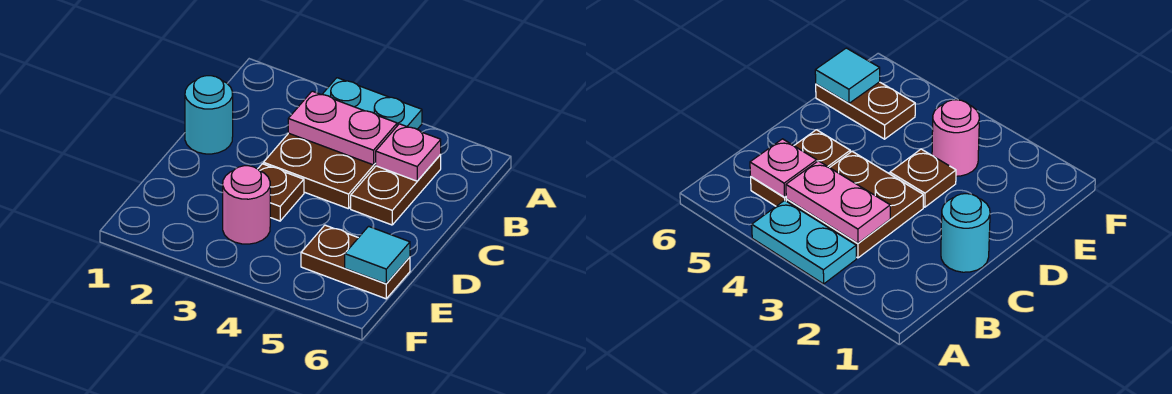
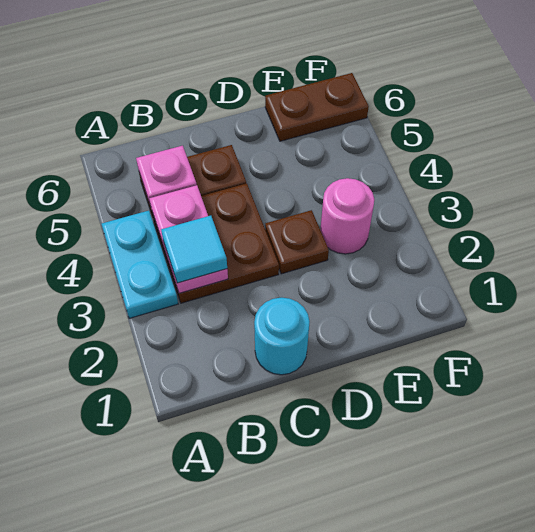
brown 1x2 plate [301,225,410,299] -> brown 1x2 plate turned to [265,73,369,141]
cyan 1x1 tile [345,226,410,284] -> cyan 1x1 tile moved to [161,216,227,283]

